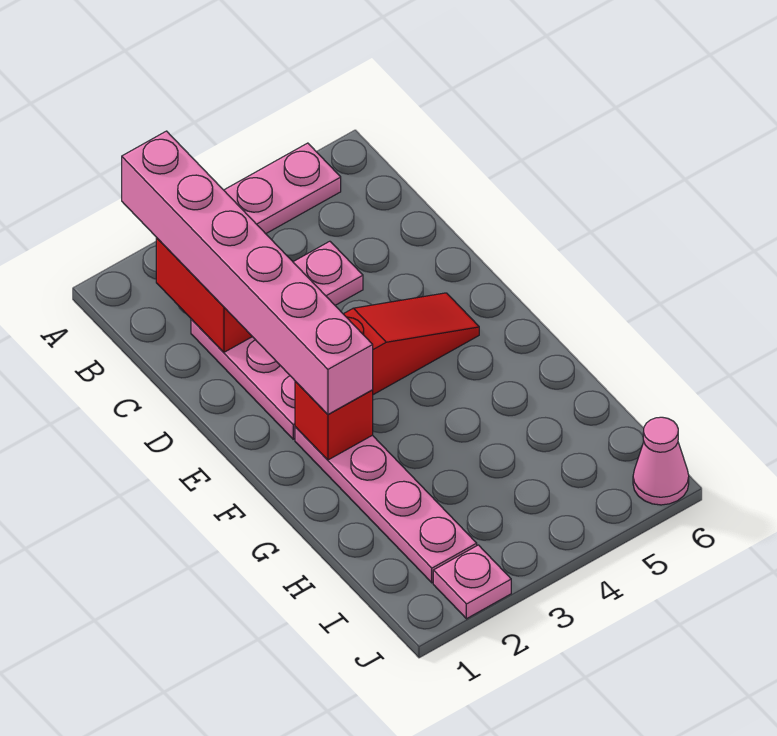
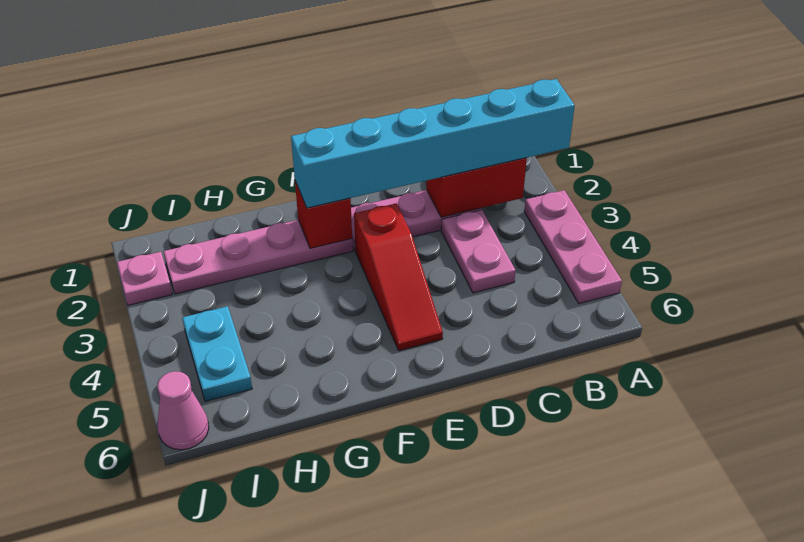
pink 1x6 brick [122,131,373,414] -> cyan 1x6 brick [291,79,575,208]
none -> cyan 1x2 plate [182,306,252,401]

